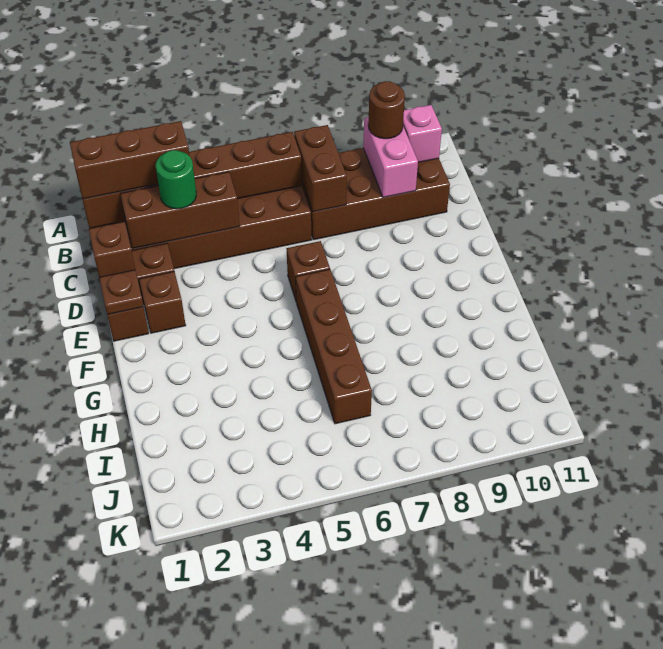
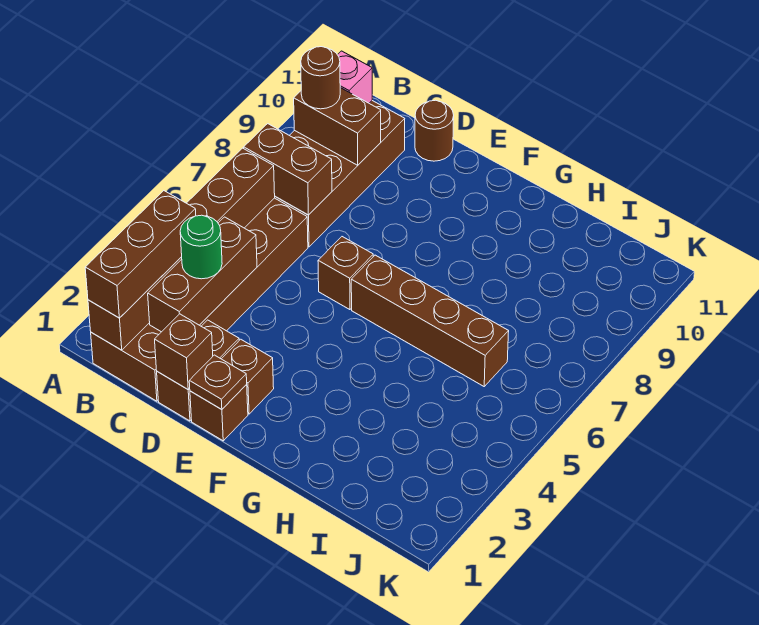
pink 1x2 brick [363,117,418,197] -> brown 1x2 brick [294,88,381,165]
none -> brown 1x1 round brick [415,100,454,161]

